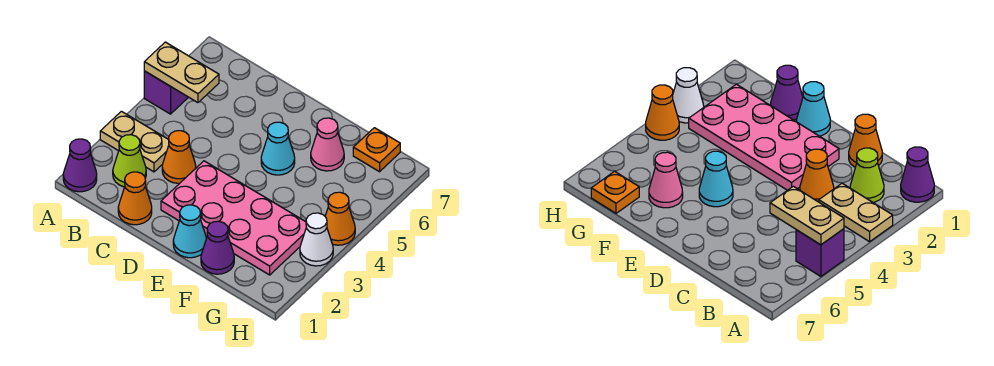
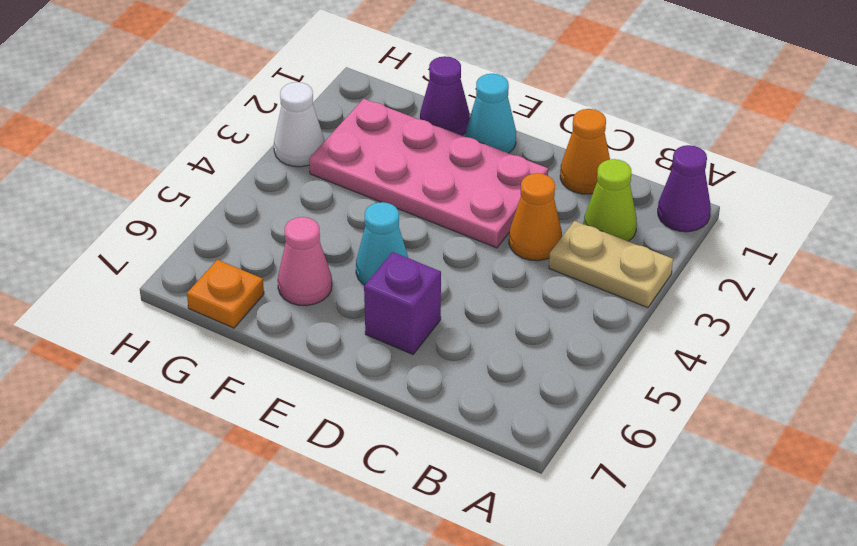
purple 1x1 brick [144,71,188,114] -> purple 1x1 brick moved to [364,252,441,354]
tan 1x2 plate [144,42,219,103] -> none
orange 1x1 cone [325,192,355,245] -> none

